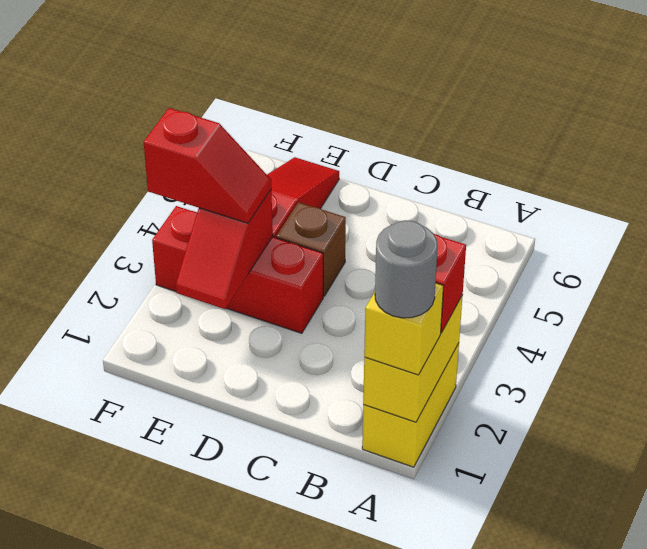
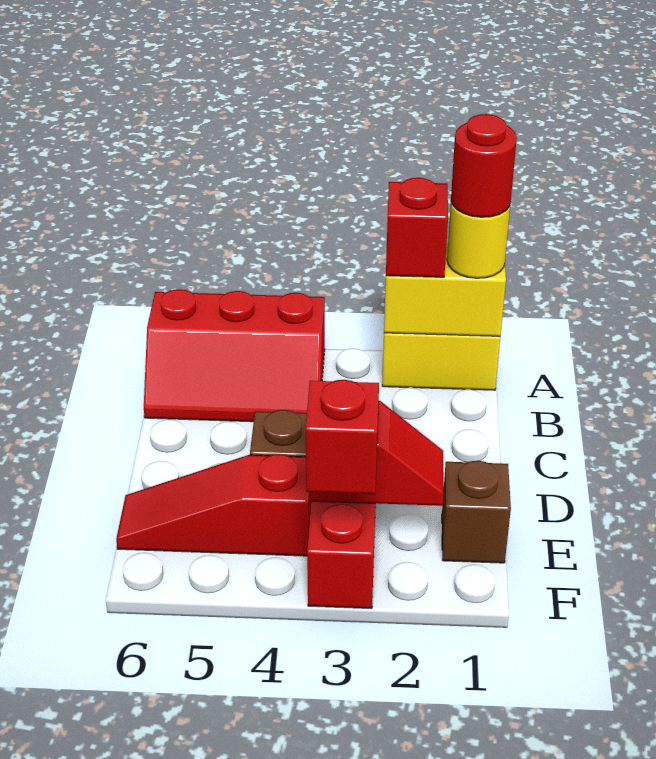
yellow 1x1 brick [364,283,444,375] -> yellow 1x1 round brick [447,202,510,278]
grey 1x1 round brick [375,220,438,318] -> red 1x1 round brick [451,114,517,217]
none -> red 2x3 slope [144,289,325,422]
none -> brown 1x1 brick [442,461,511,563]

